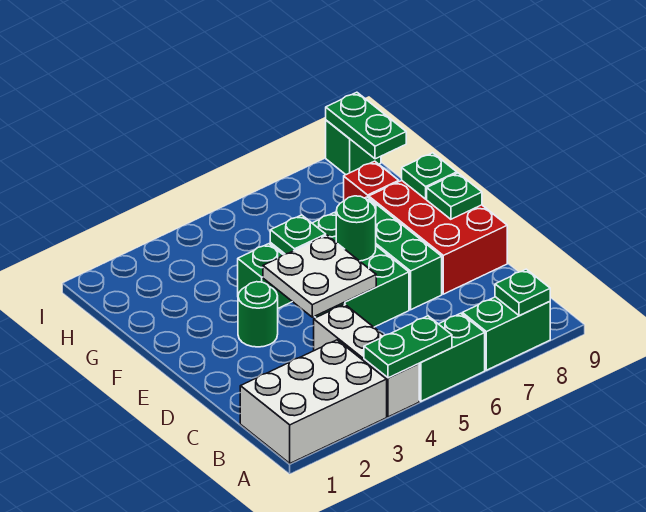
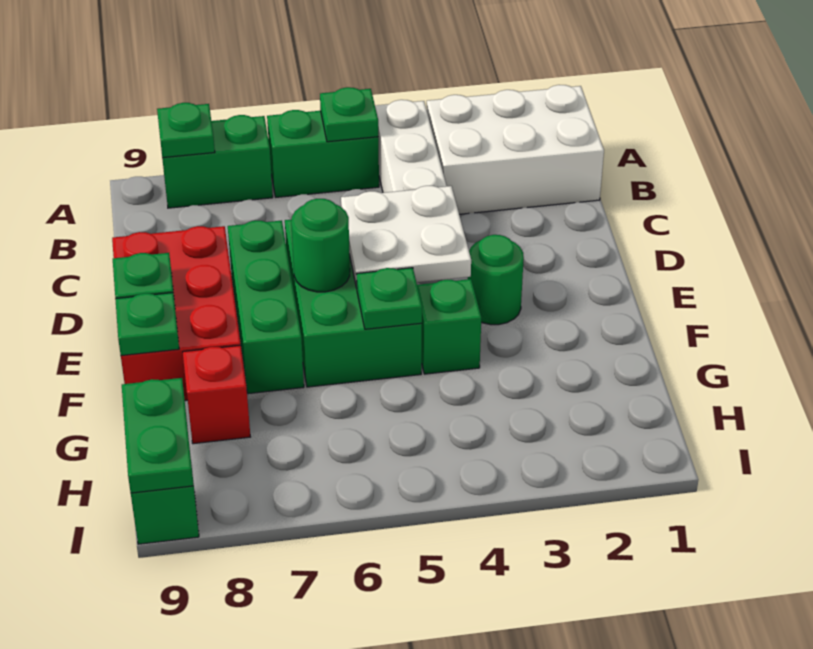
green 1x2 plate [364,316,452,378] -> green 1x1 plate [320,87,378,142]

